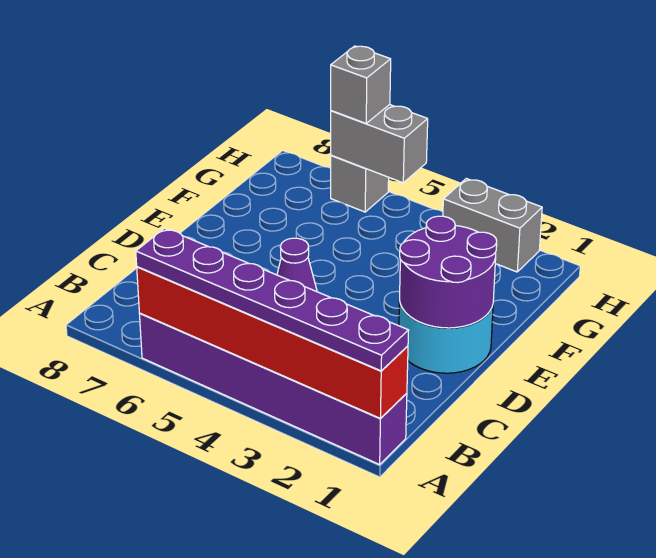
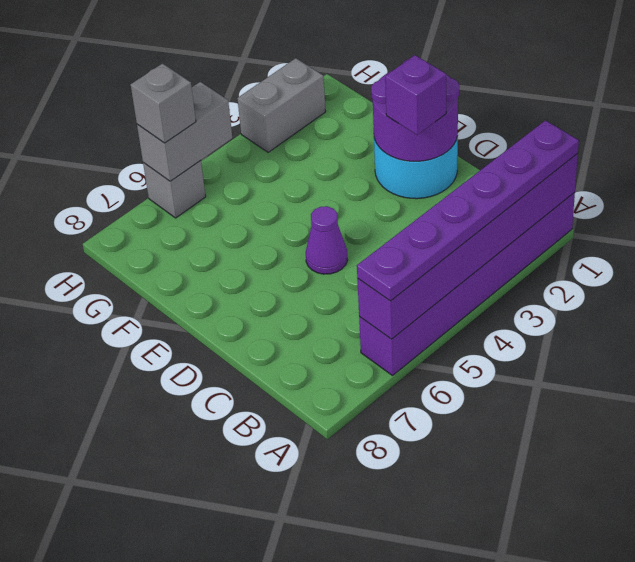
red 1x6 brick [137,267,408,418] -> purple 1x6 brick [357,153,578,339]
none -> purple 1x1 brick [385,55,446,135]

